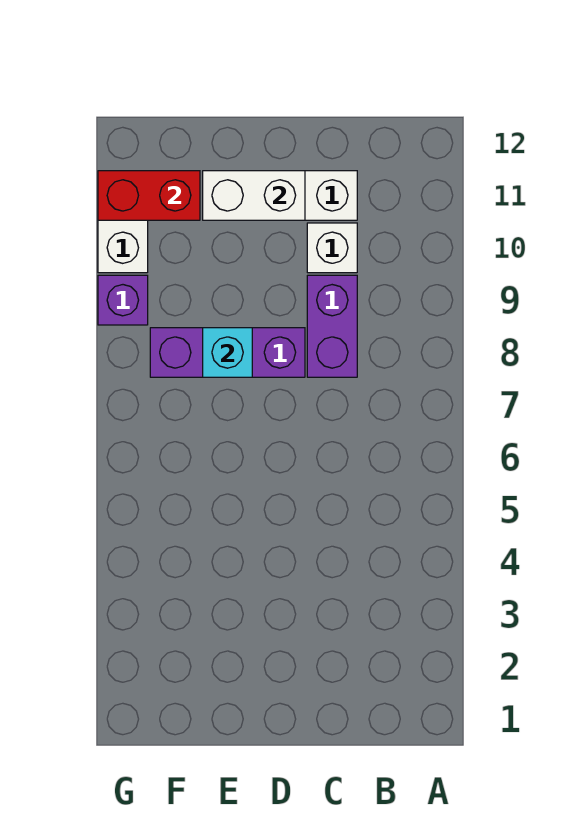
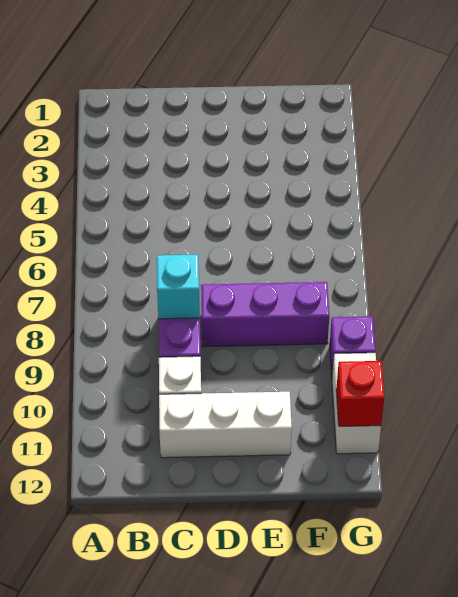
white 1x2 brick [203,171,305,220] -> none
cyan 1x1 brick [203,328,252,377] -> cyan 1x1 brick moved to [157,255,200,319]
red 1x2 brick [98,171,200,220] -> red 1x1 brick [336,361,384,426]

